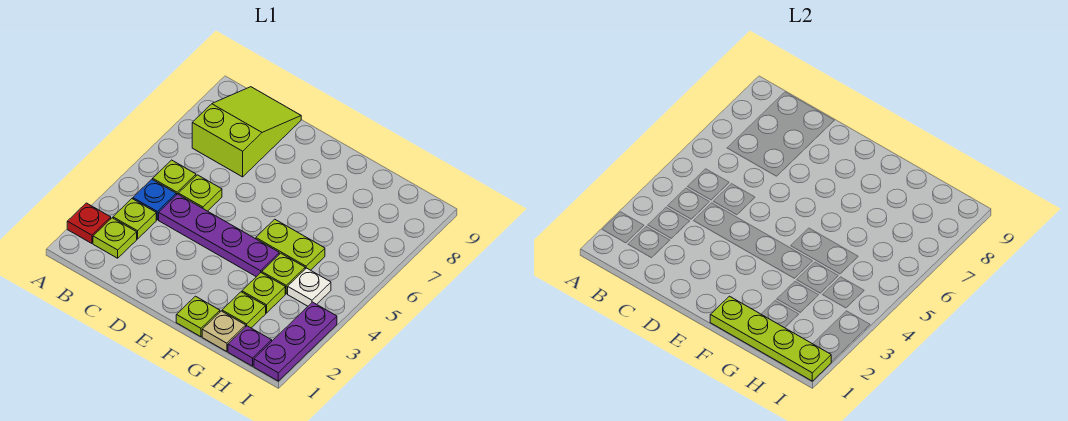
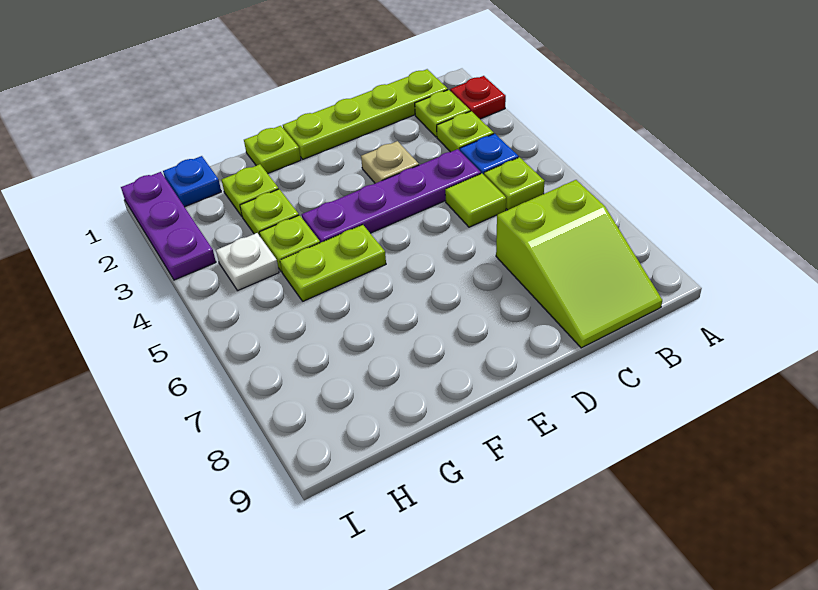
lime 1x1 plate [178,175,222,211] -> lime 1x1 tile [445,174,506,227]
lime 1x4 plate [710,296,831,381] -> lime 1x4 plate moved to [283,69,448,159]
tan 1x1 plate [202,311,246,352] -> tan 1x1 plate moved to [361,141,419,183]
purple 1x1 plate [228,326,272,366] -> blue 1x1 plate [163,156,221,207]

